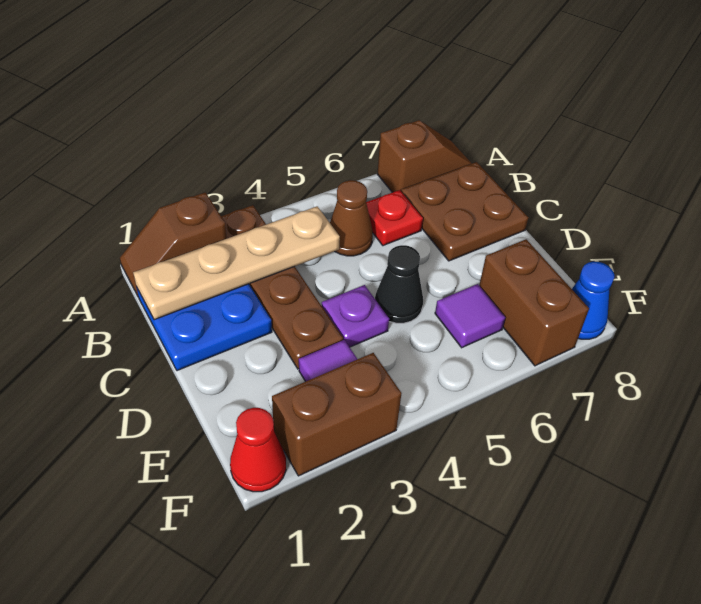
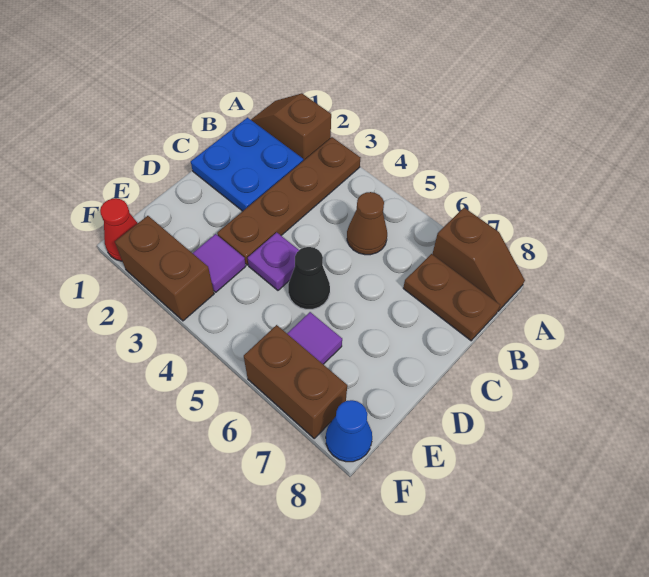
tan 1x4 plate [133,206,340,320] -> none
red 1x1 plate [366,190,423,246] -> none
brown 2x2 plate [401,162,528,261] -> brown 1x2 plate [403,254,500,341]
brown 1x2 brick [479,239,589,366] -> brown 1x2 brick turned to [244,325,347,438]

